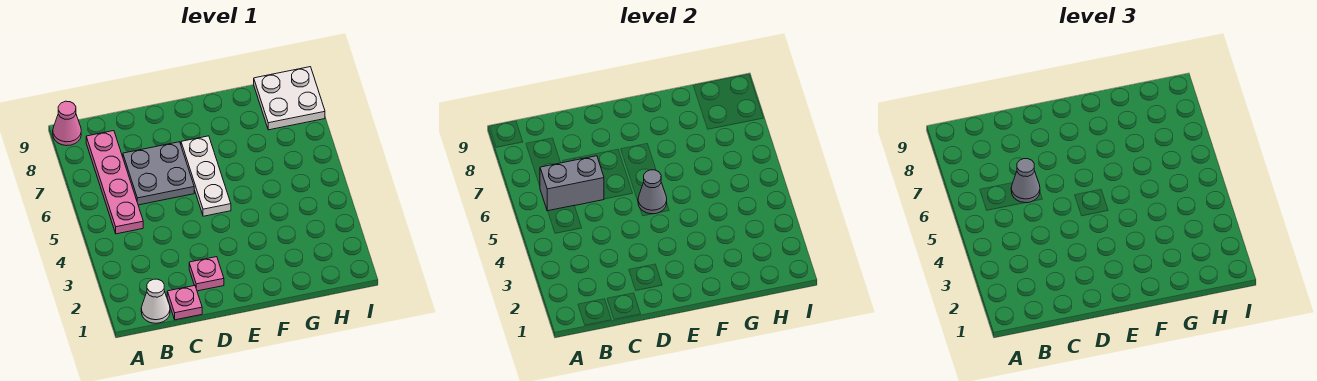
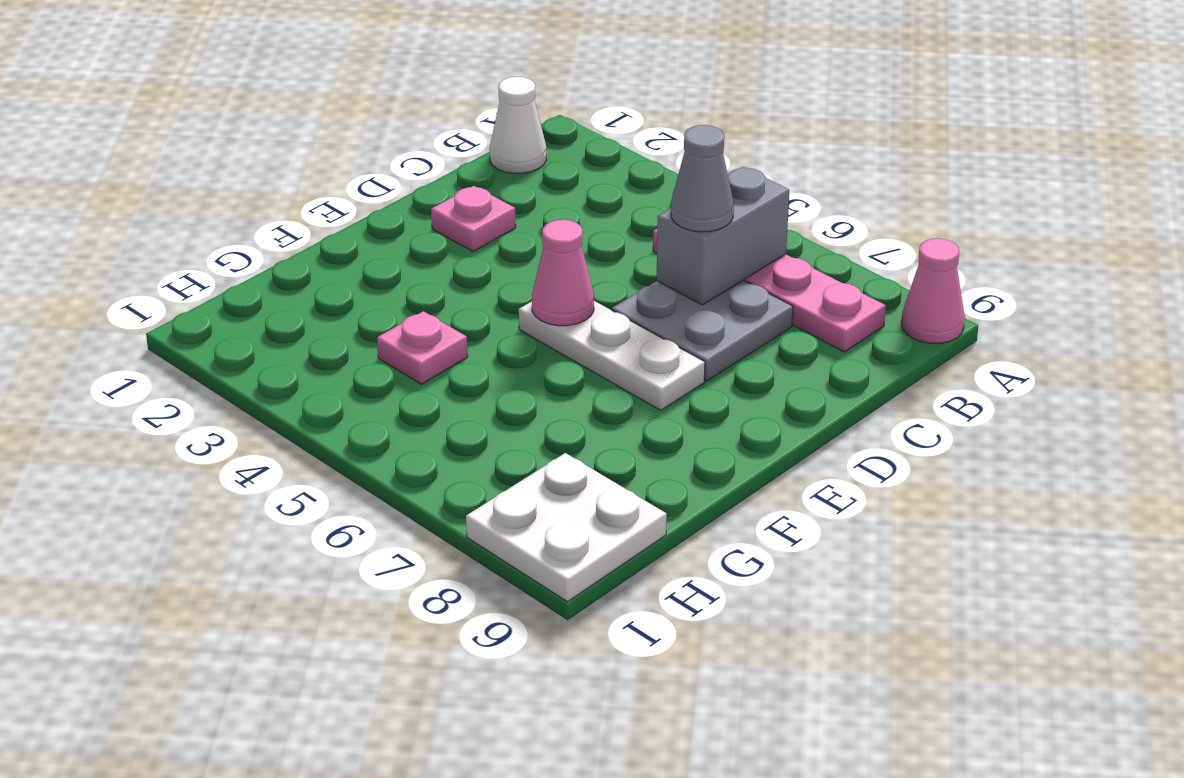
pink 1x1 plate [167,285,202,320] -> pink 1x1 plate moved to [377,311,468,384]
grey 1x1 cone [638,170,667,214] -> pink 1x1 cone [532,220,594,326]

